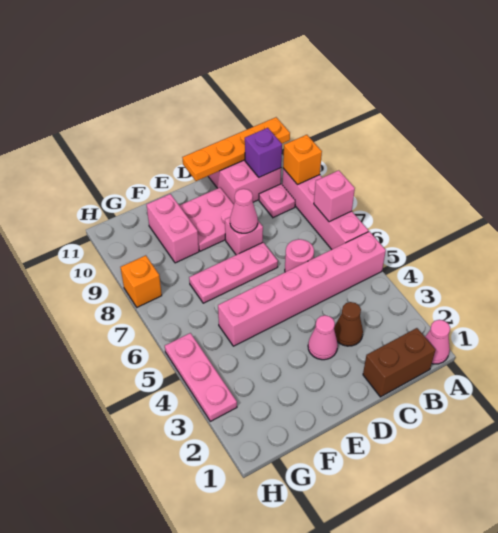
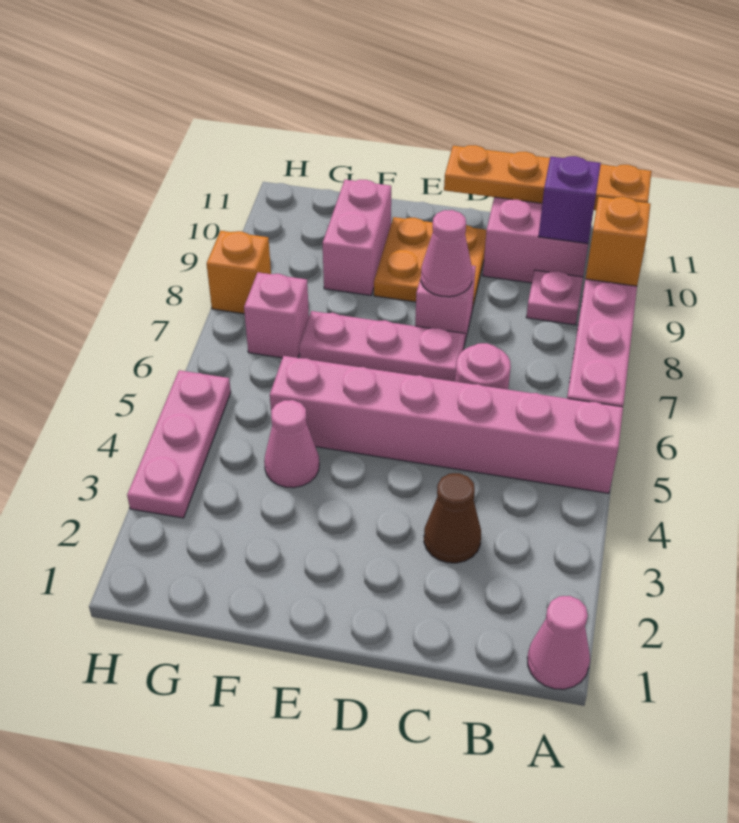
pink 1x1 brick [314,170,355,222] -> pink 1x1 brick moved to [244,272,309,358]
brown 1x2 brick [363,328,436,397] -> none
pink 1x1 cone [308,315,338,360] -> pink 1x1 cone moved to [264,400,319,488]
pink 2x2 plate [179,188,234,251] -> orange 2x2 plate [374,217,487,310]

